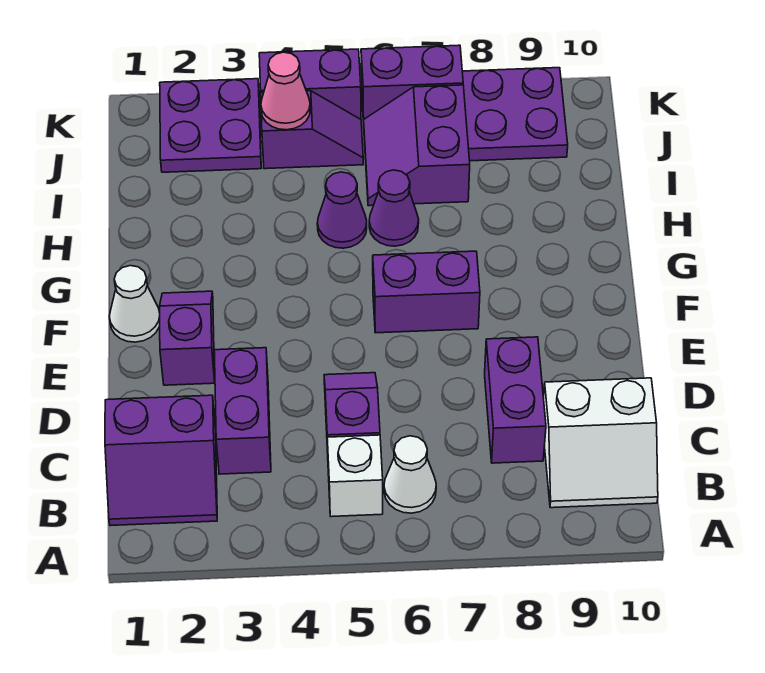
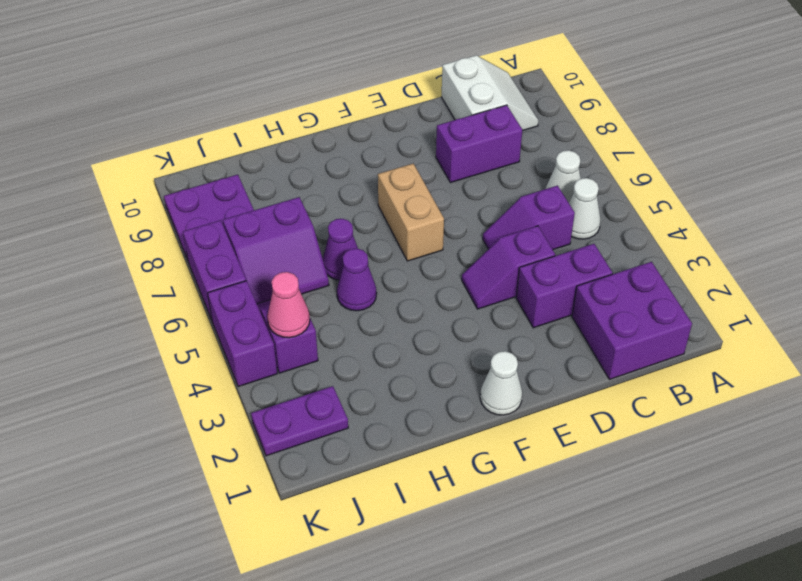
purple 2x2 slope [105,395,217,526] -> purple 2x2 brick [572,262,692,379]
white 1x1 brick [327,435,383,517] -> white 1x1 cone [569,178,600,239]
purple 1x2 slope [160,291,215,385] -> purple 1x2 slope moved to [462,226,555,309]
purple 1x2 brick [373,251,480,333] -> tan 1x2 brick [378,164,444,261]
purple 2x2 plate [160,79,261,172] -> purple 1x2 plate [251,386,348,456]

